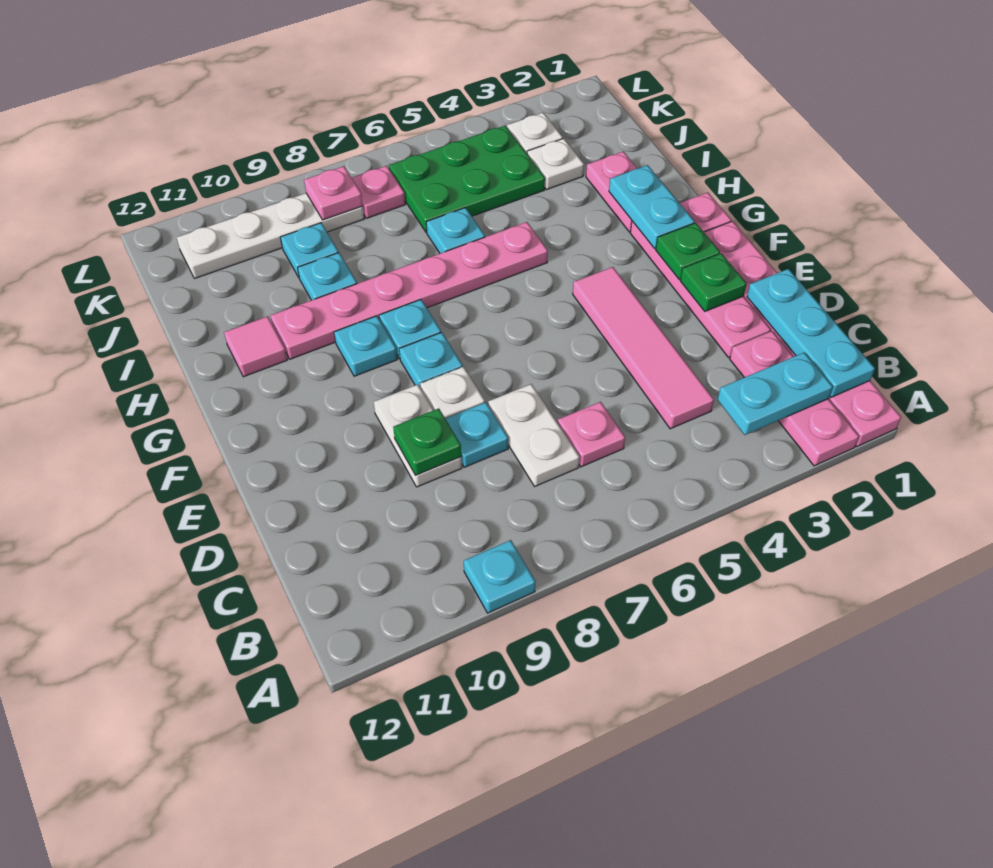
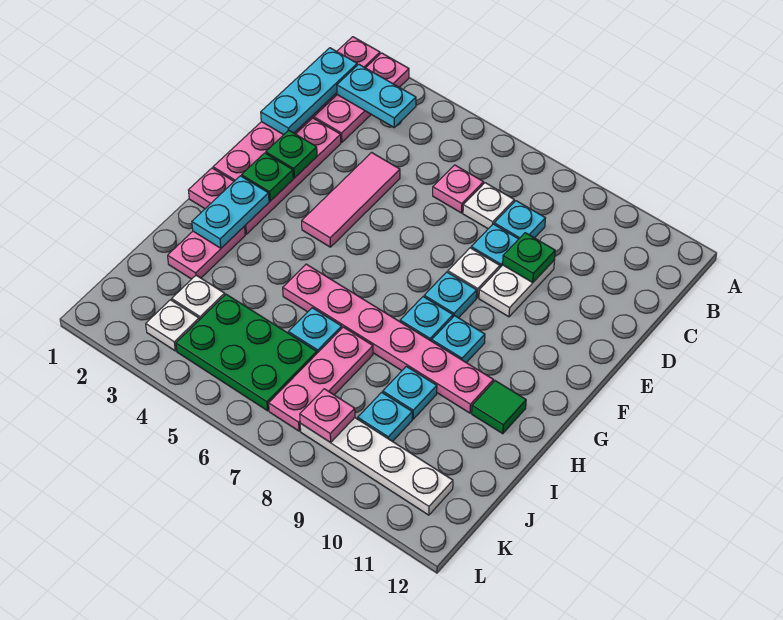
cyan 1x1 plate [464,540,536,613] -> cyan 1x1 plate moved to [494,201,545,239]
pink 1x4 tile [573,267,714,429] -> pink 1x3 tile [302,153,400,247]
white 1x2 plate [488,384,580,486] -> white 1x1 plate [463,183,514,229]
pink 1x1 tile [224,316,287,377] -> green 1x1 tile [472,381,526,434]
pink 1x1 plate [352,166,405,218] -> pink 1x3 plate [269,327,373,431]

